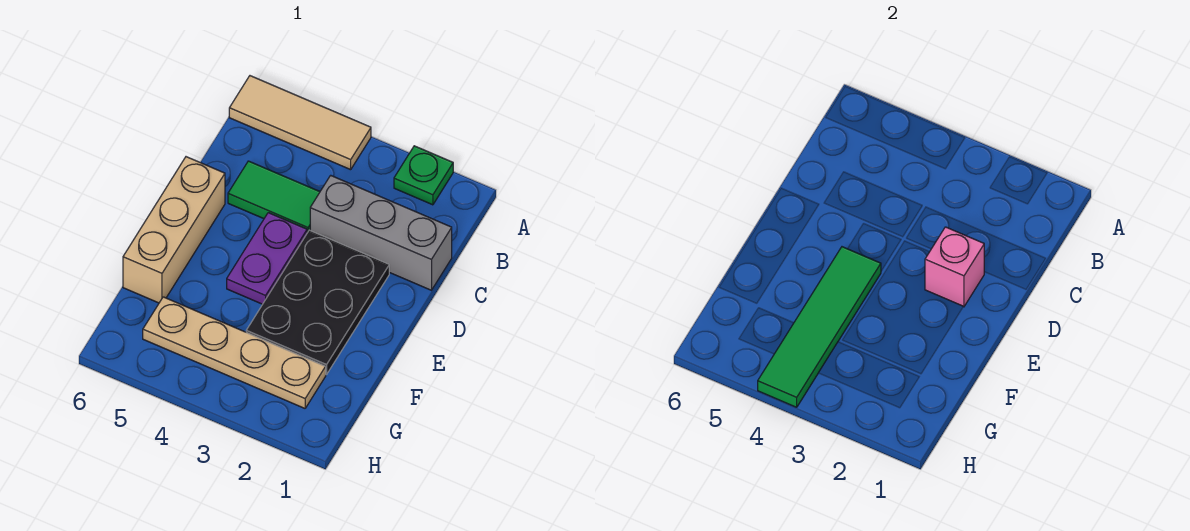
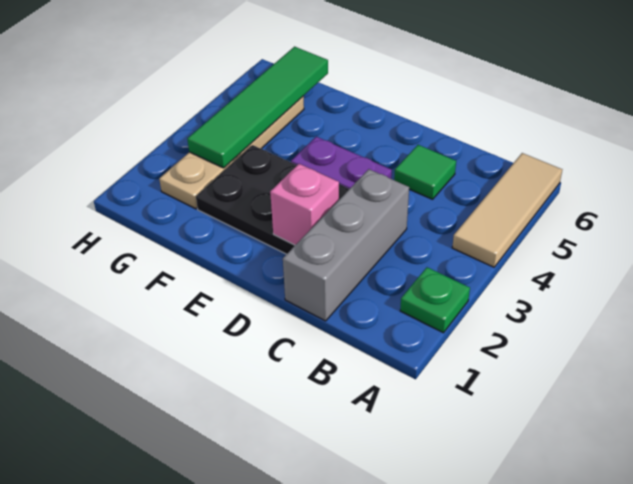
green 1x2 tile [228,161,320,233] -> green 1x1 tile [394,145,456,199]
tan 1x3 brick [123,157,225,303] -> none
green 1x4 tile [758,247,881,407] -> green 1x4 tile turned to [187,47,328,168]

